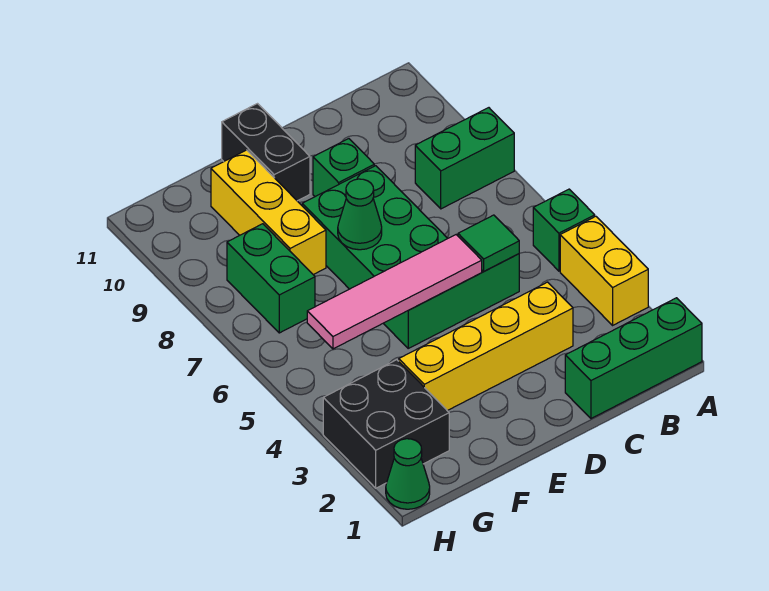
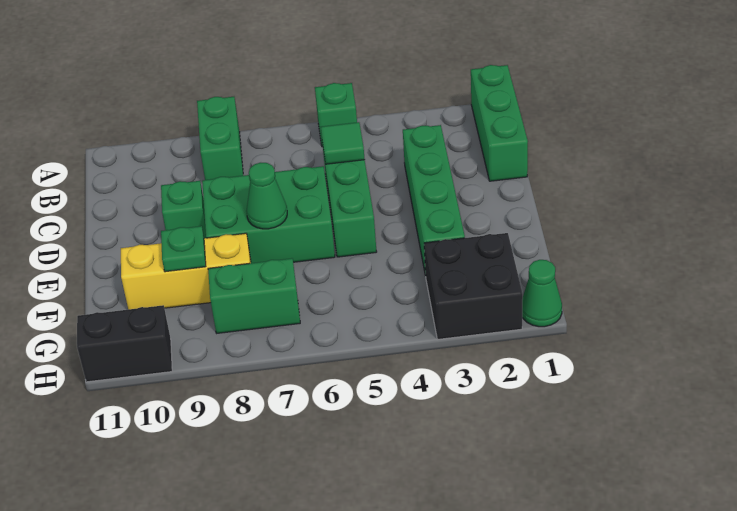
yellow 1x2 brick [560,216,648,325] -> none
yellow 1x4 brick [399,282,573,411] -> green 1x4 brick [403,125,465,276]
pink 1x4 tile [307,235,482,349] -> none
black 1x2 brick [222,104,310,201] -> black 1x2 brick moved to [77,305,172,382]
none -> green 1x1 plate [161,226,206,272]

